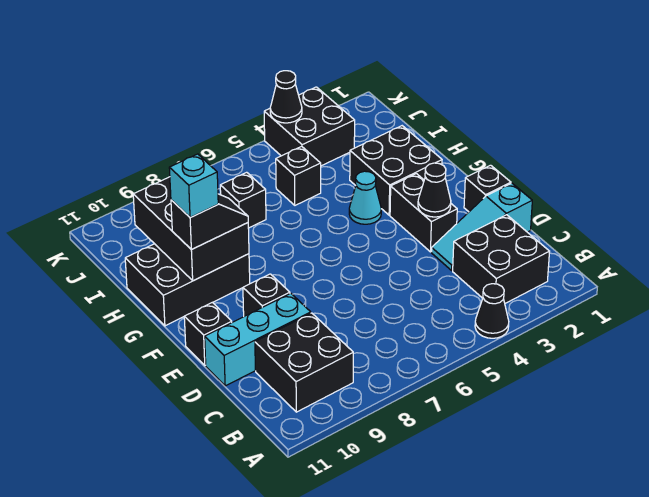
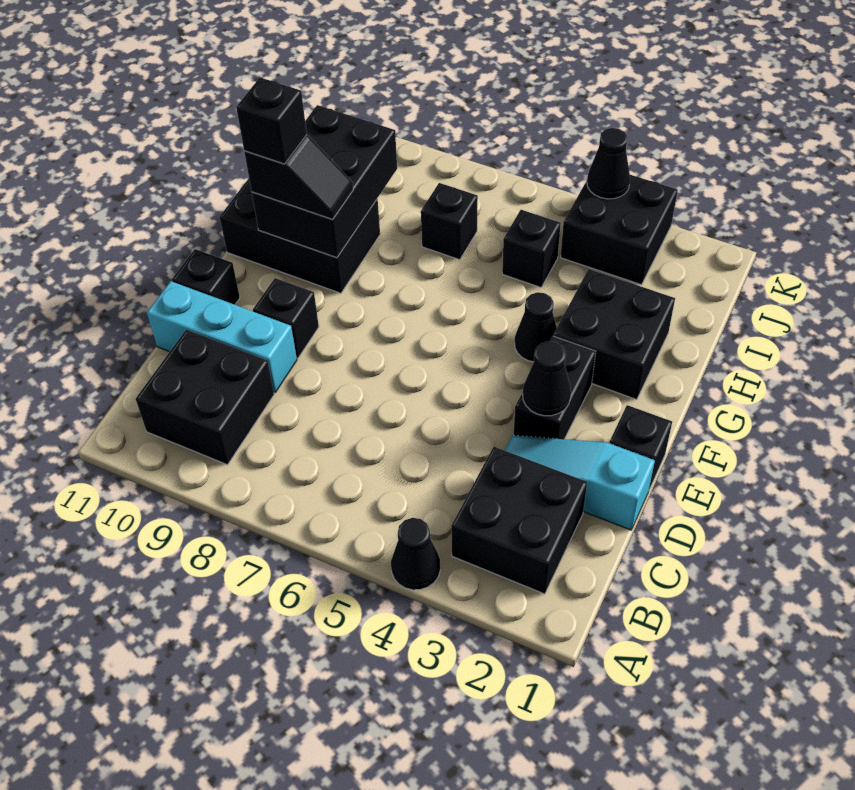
cyan 1x1 cone [349,171,381,224] -> black 1x1 cone [515,292,557,362]
cyan 1x1 brick [169,154,218,218] -> black 1x1 brick [236,78,307,164]

